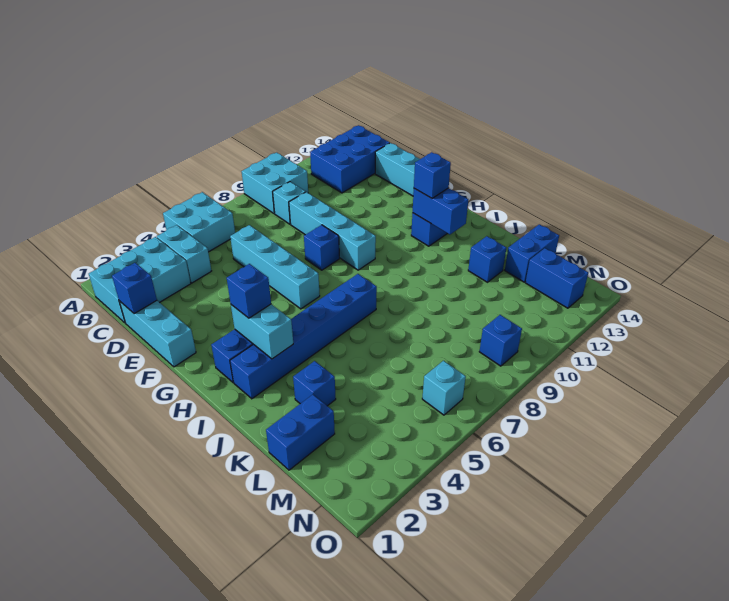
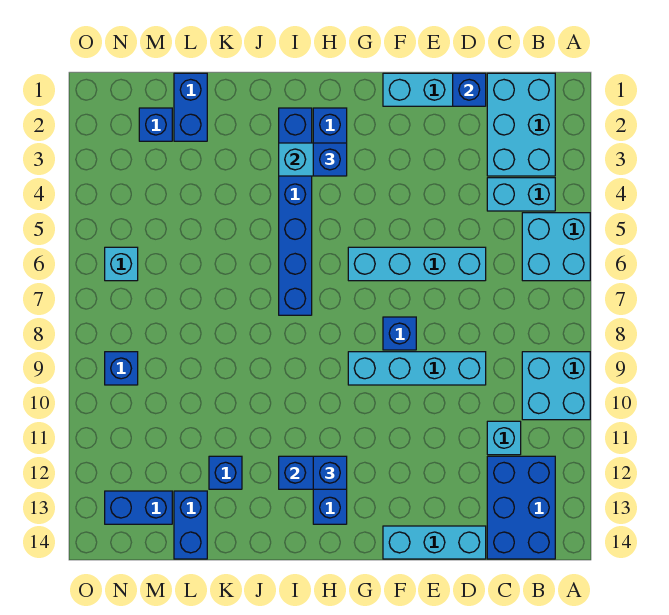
cyan 1x1 brick [273,182,305,224] -> cyan 1x1 brick moved to [487,421,521,455]
blue 1x1 brick [293,361,336,406] -> blue 1x1 brick moved to [139,108,172,141]

